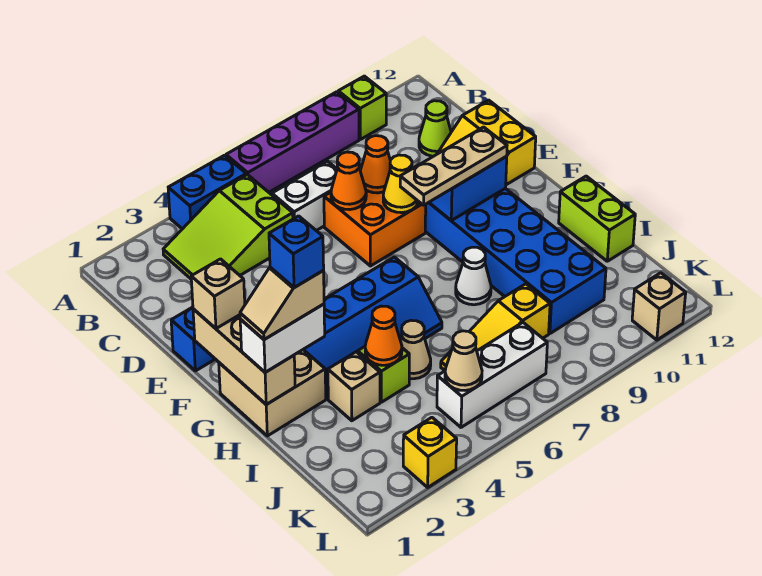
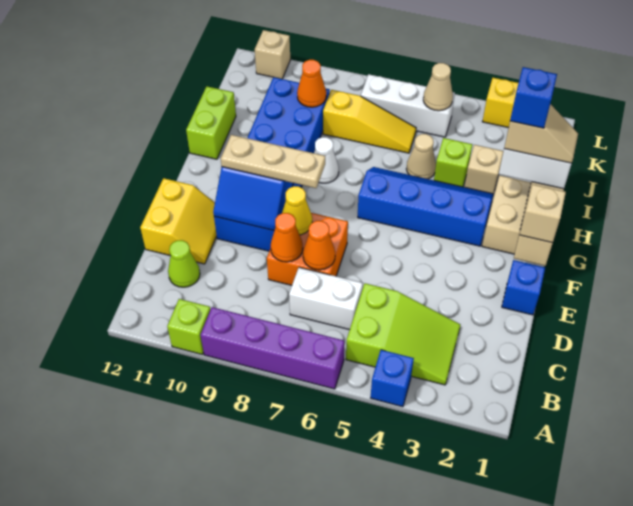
blue 1x2 brick [168,155,246,229] -> blue 1x1 brick [371,350,414,407]
orange 1x1 cone [365,306,402,365] -> orange 1x1 cone moved to [297,60,326,107]

